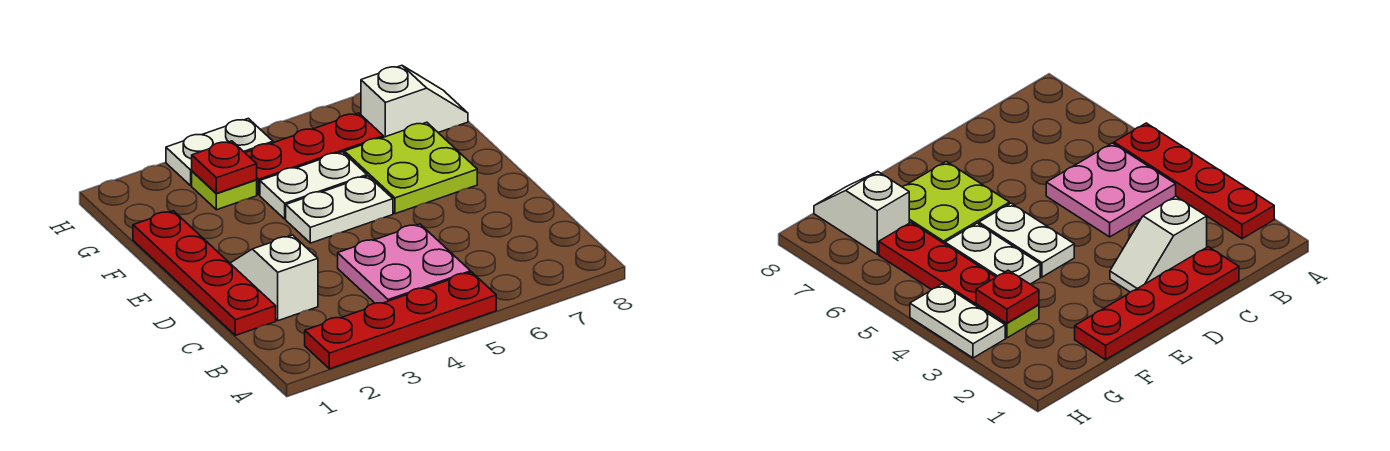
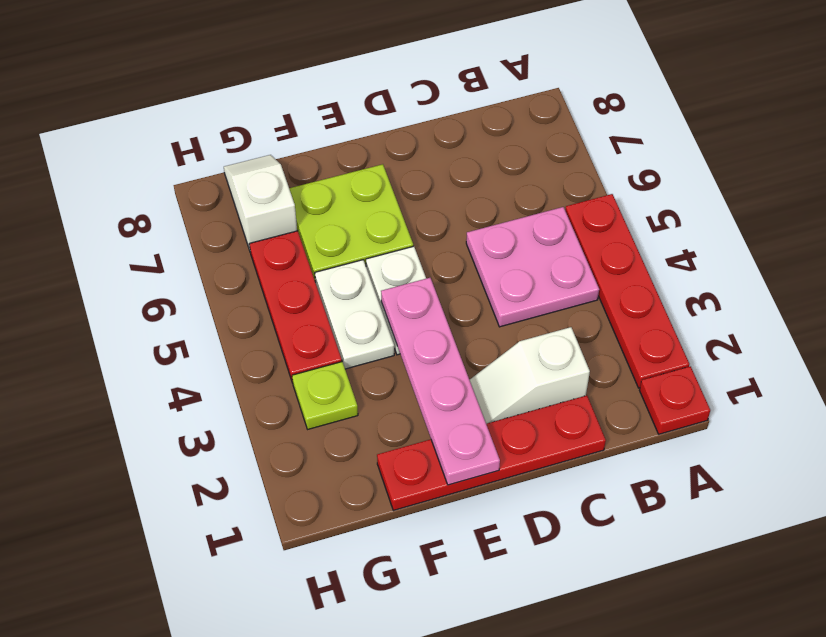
none -> pink 1x4 plate [381,278,500,485]
red 1x1 plate [192,141,257,193] -> red 1x1 plate moved to [639,366,710,434]
white 1x2 plate [166,118,273,186] -> none

